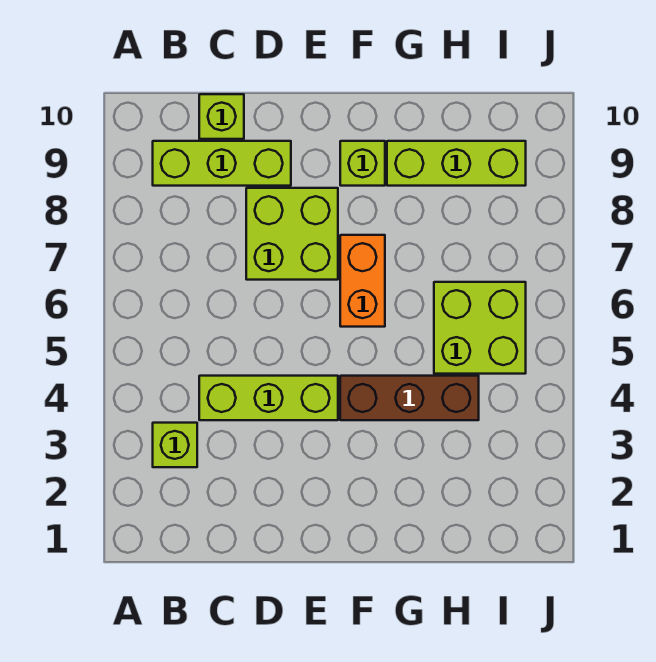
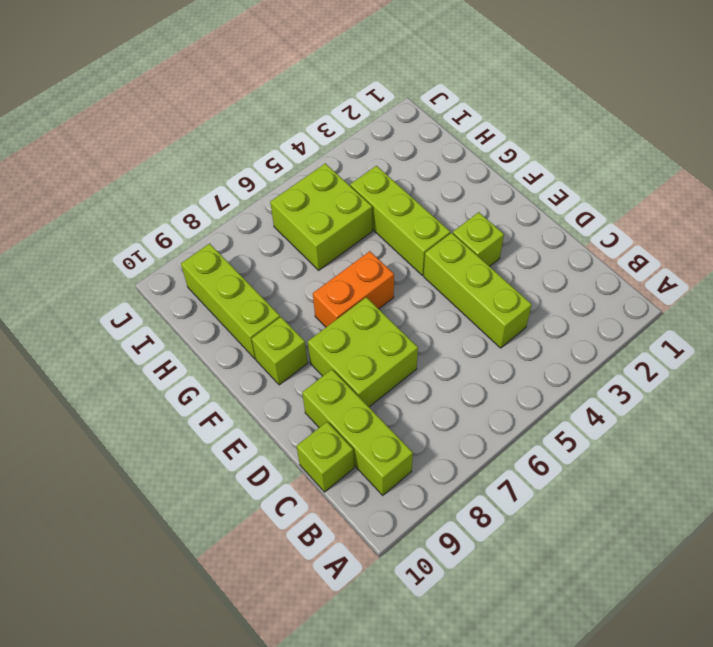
lime 1x1 brick [153,423,197,467] -> lime 1x1 brick moved to [453,212,504,266]
brown 1x3 brick [340,376,479,420] -> lime 1x3 brick [350,166,450,275]

